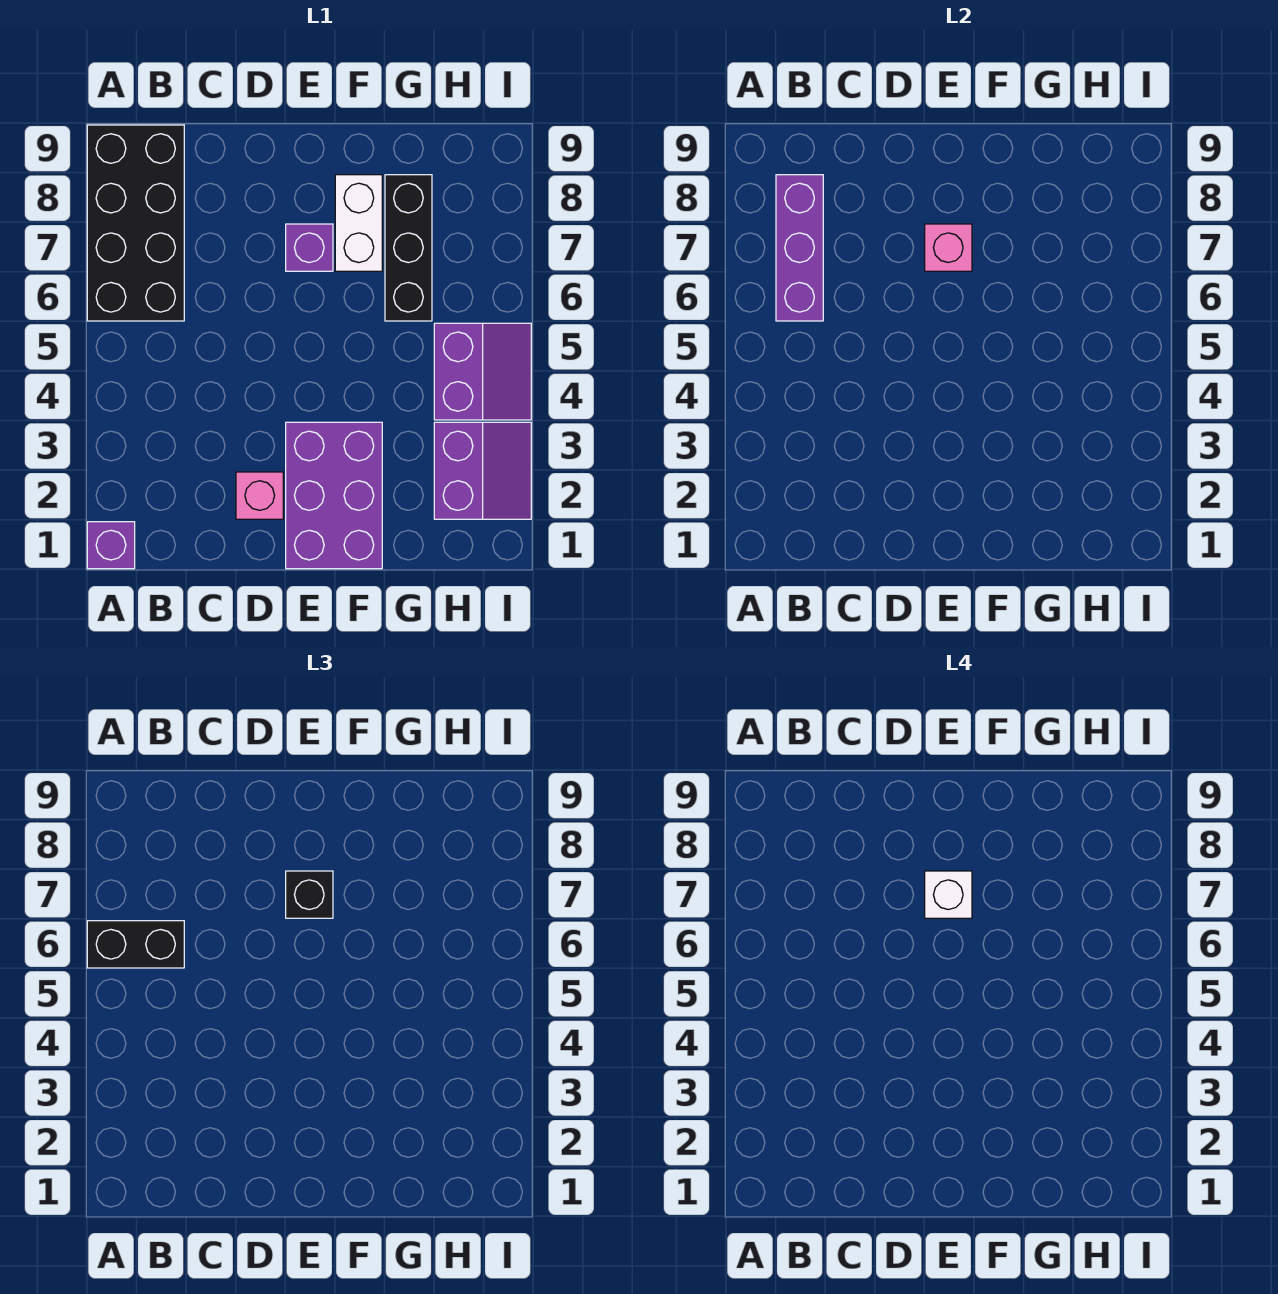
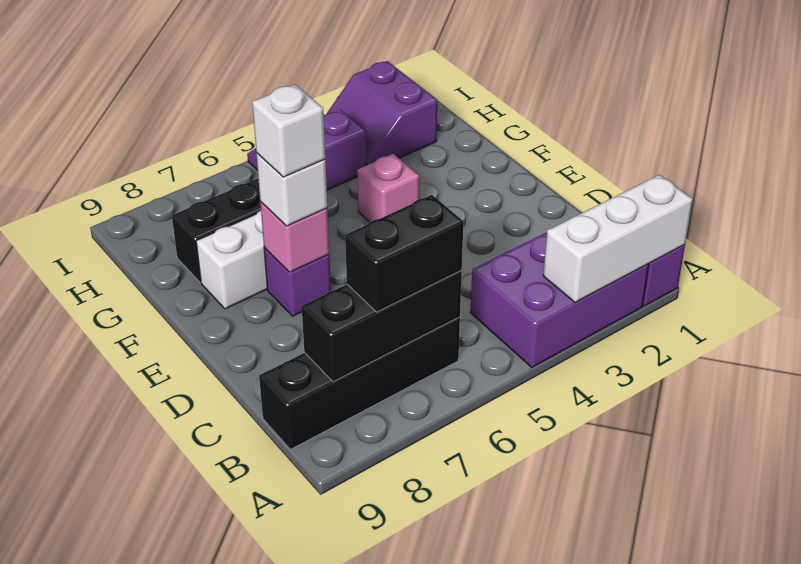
none -> white 1x3 brick [543,175,693,303]
black 2x4 brick [87,125,184,321] -> black 1x4 brick [259,317,460,449]
black 1x2 brick [87,921,184,968] -> black 1x2 brick turned to [345,195,463,312]
purple 1x3 brick [776,175,823,321] -> black 1x3 brick [302,270,462,382]
pink 1x1 brick [236,472,283,519] -> pink 1x1 brick moved to [357,154,419,222]
purple 2x3 brick [286,422,382,569] -> purple 2x3 brick moved to [470,232,649,367]
black 1x1 brick [286,871,333,918] -> white 1x1 brick [256,153,327,226]
purple 2x2 slope [434,422,531,519] -> purple 2x2 slope turned to [327,61,437,165]

